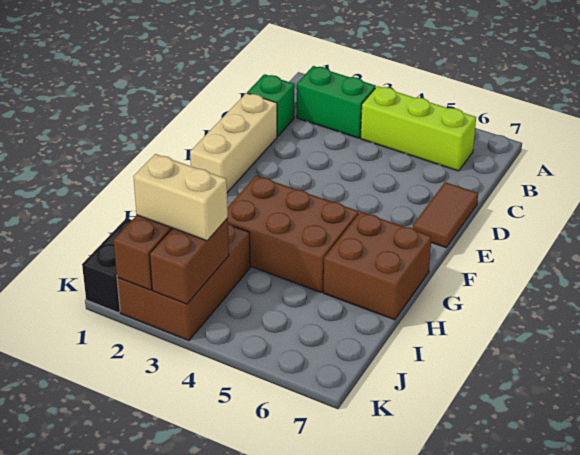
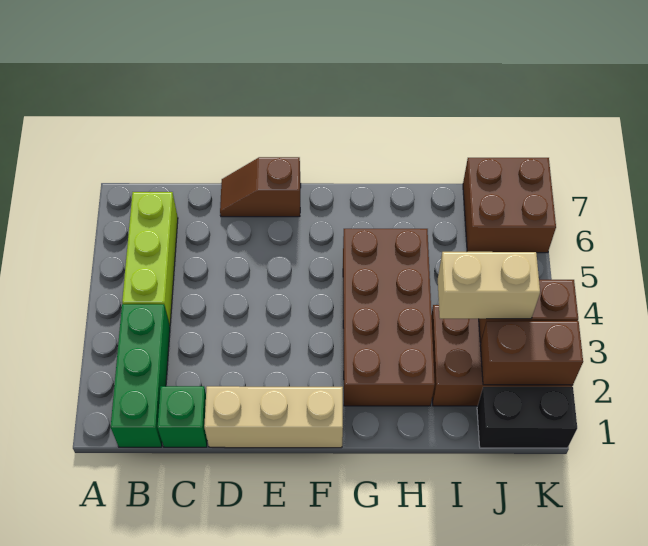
green 1x2 brick [297,66,376,138] -> green 1x3 brick [111,304,170,447]
brown 1x2 tile [413,182,478,248] -> brown 1x2 slope [220,157,301,217]
brown 2x3 brick [227,176,359,293] -> brown 2x4 brick [343,229,435,406]
brown 2x2 brick [323,212,432,320] -> brown 2x2 brick moved to [463,158,556,253]
tan 1x2 brick [133,154,228,241] -> tan 1x2 brick turned to [438,252,540,319]

